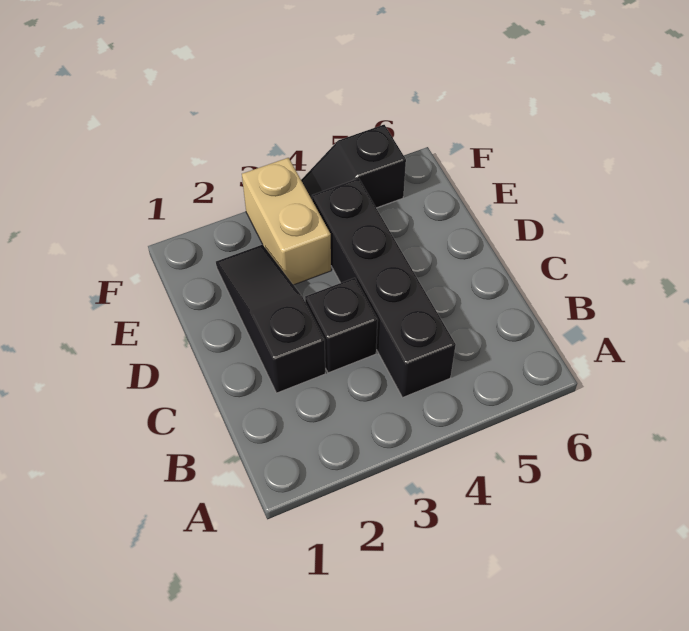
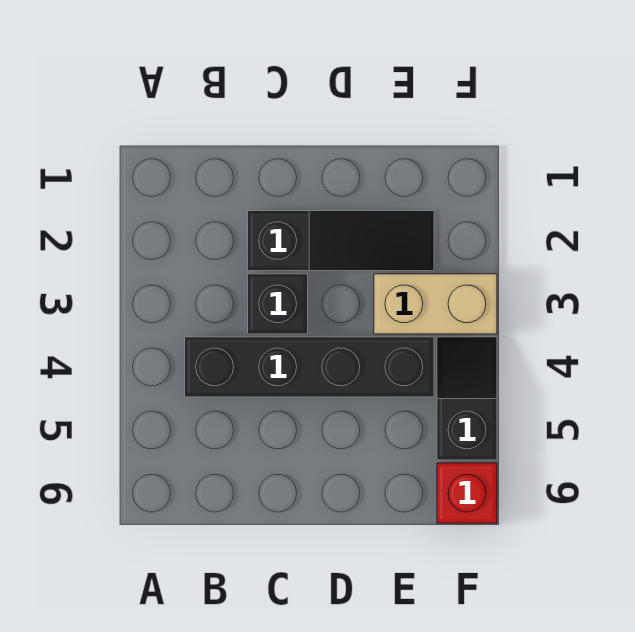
none -> red 1x1 brick [437,463,497,523]

